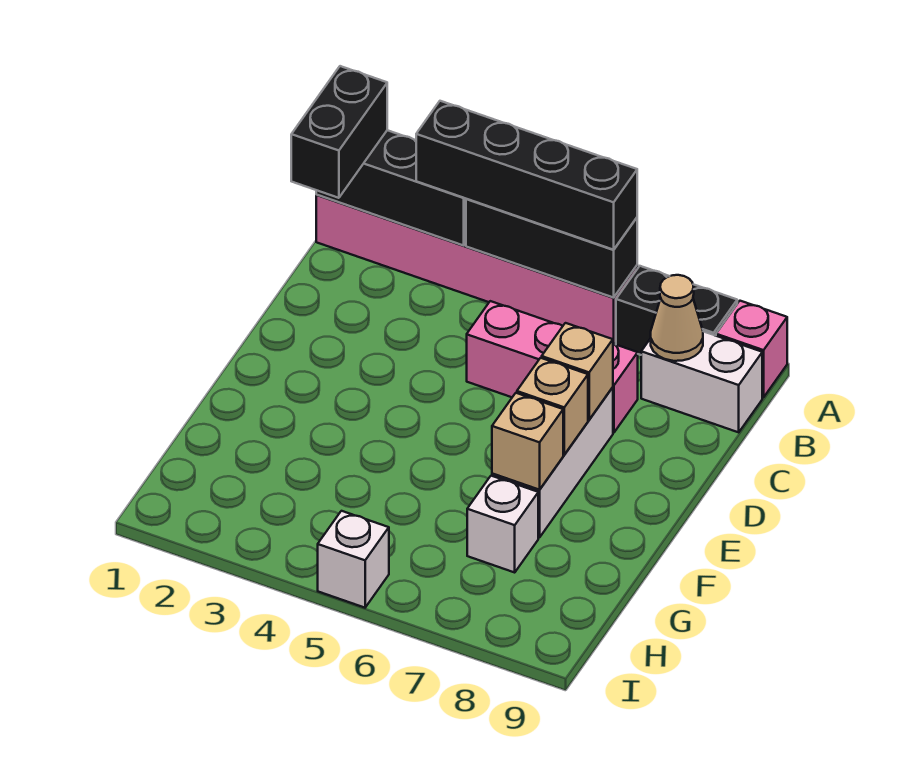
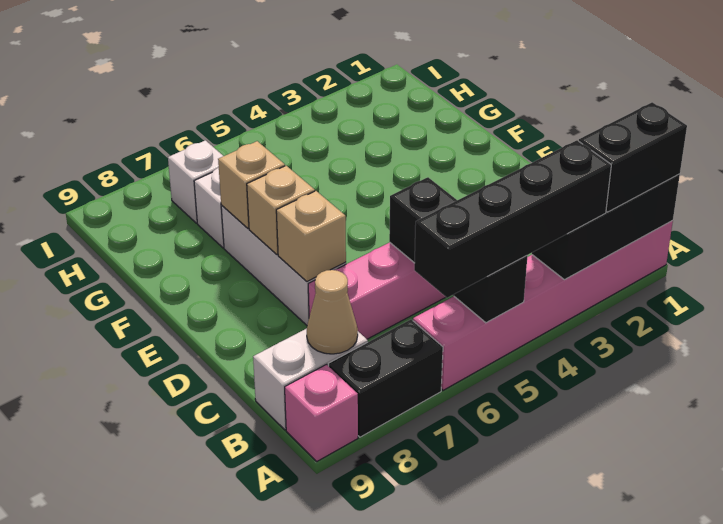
black 1x2 brick [291,66,387,198] -> black 1x2 brick turned to [579,102,687,212]
black 1x3 brick [466,199,637,298] -> black 1x3 brick turned to [389,177,527,323]
white 1x1 brick [318,511,389,608] -> white 1x1 brick moved to [168,140,223,223]

